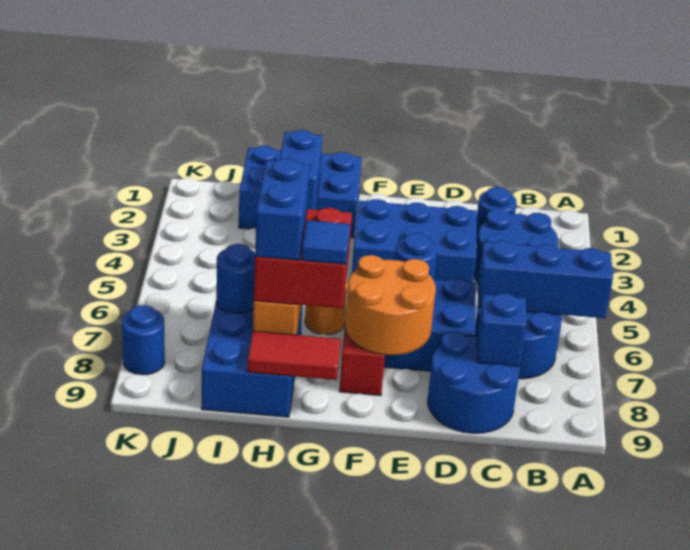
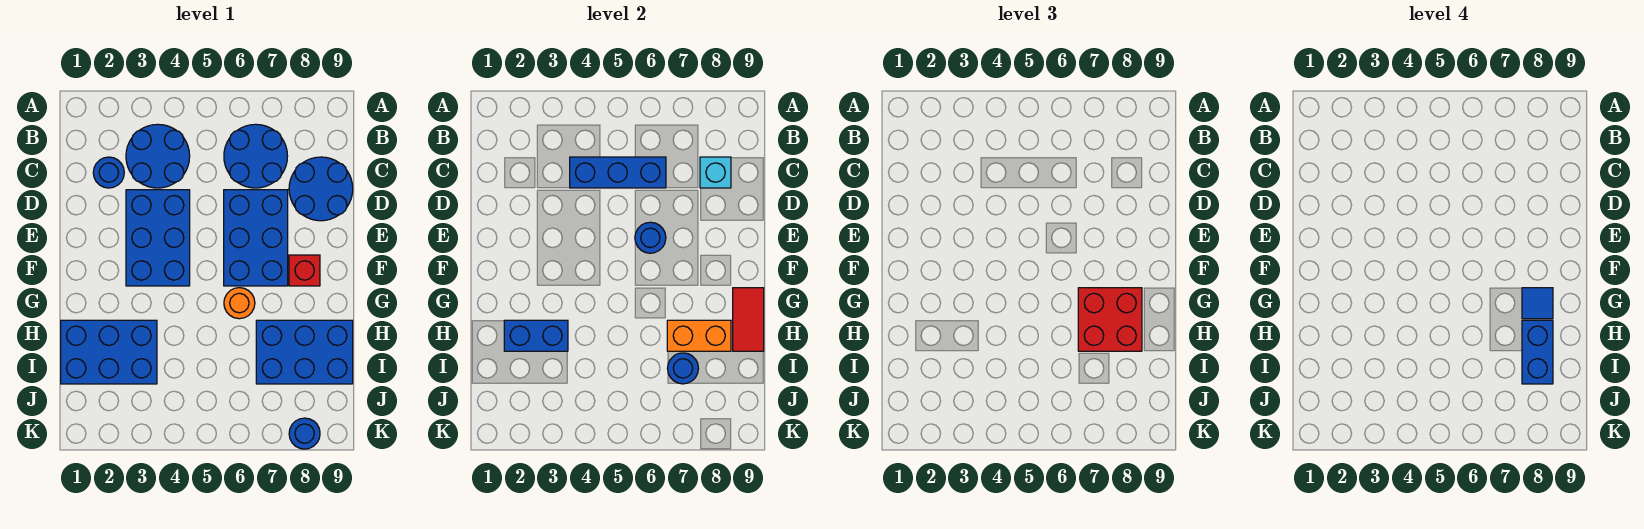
blue 1x3 brick [478,241,613,318] -> blue 1x3 brick turned to [570,157,666,188]
blue 1x1 brick [477,293,526,366] -> cyan 1x1 brick [700,157,731,188]
orange 2x2 round brick [345,255,436,355] -> none
blue 2x3 brick [239,146,362,238] -> blue 2x3 brick turned to [61,320,157,384]
blue 1x2 brick [255,158,309,260] -> blue 1x2 brick turned to [1522,320,1553,384]

